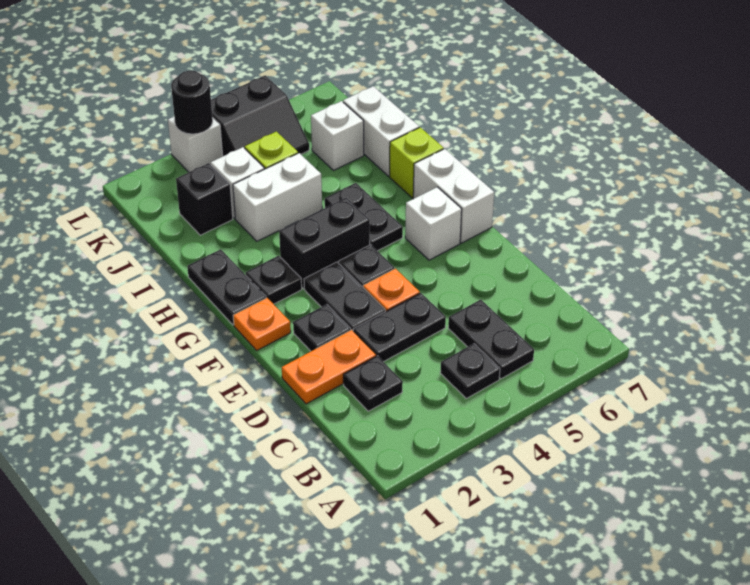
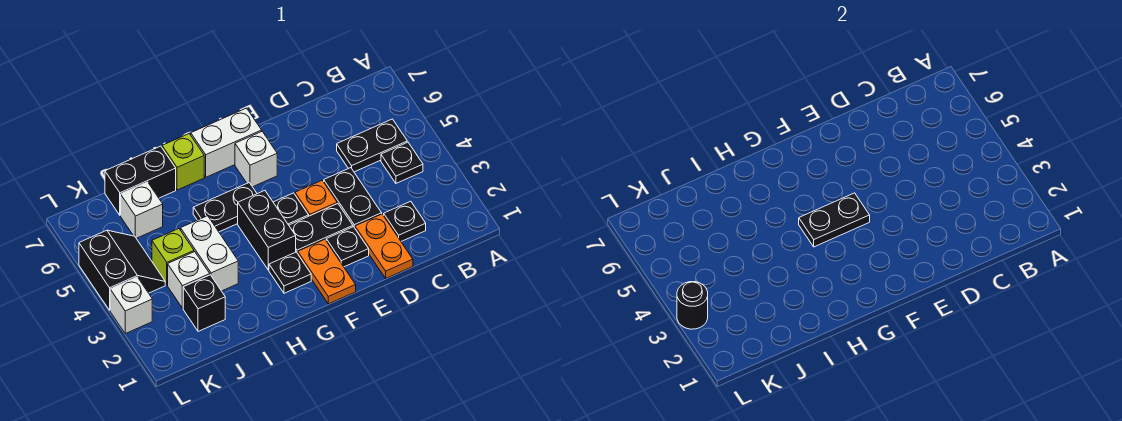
orange 1x1 plate [233,298,291,350] -> orange 1x2 plate [298,239,356,304]
black 1x2 plate [187,249,266,325] -> black 1x2 plate moved to [799,193,870,247]
white 1x2 brick [343,86,419,176] -> black 1x2 brick [105,146,176,215]

